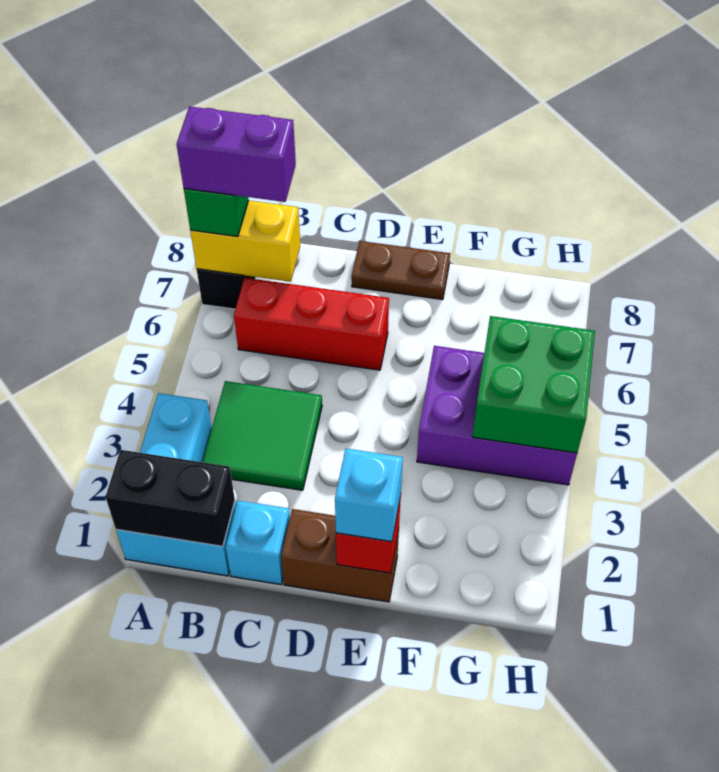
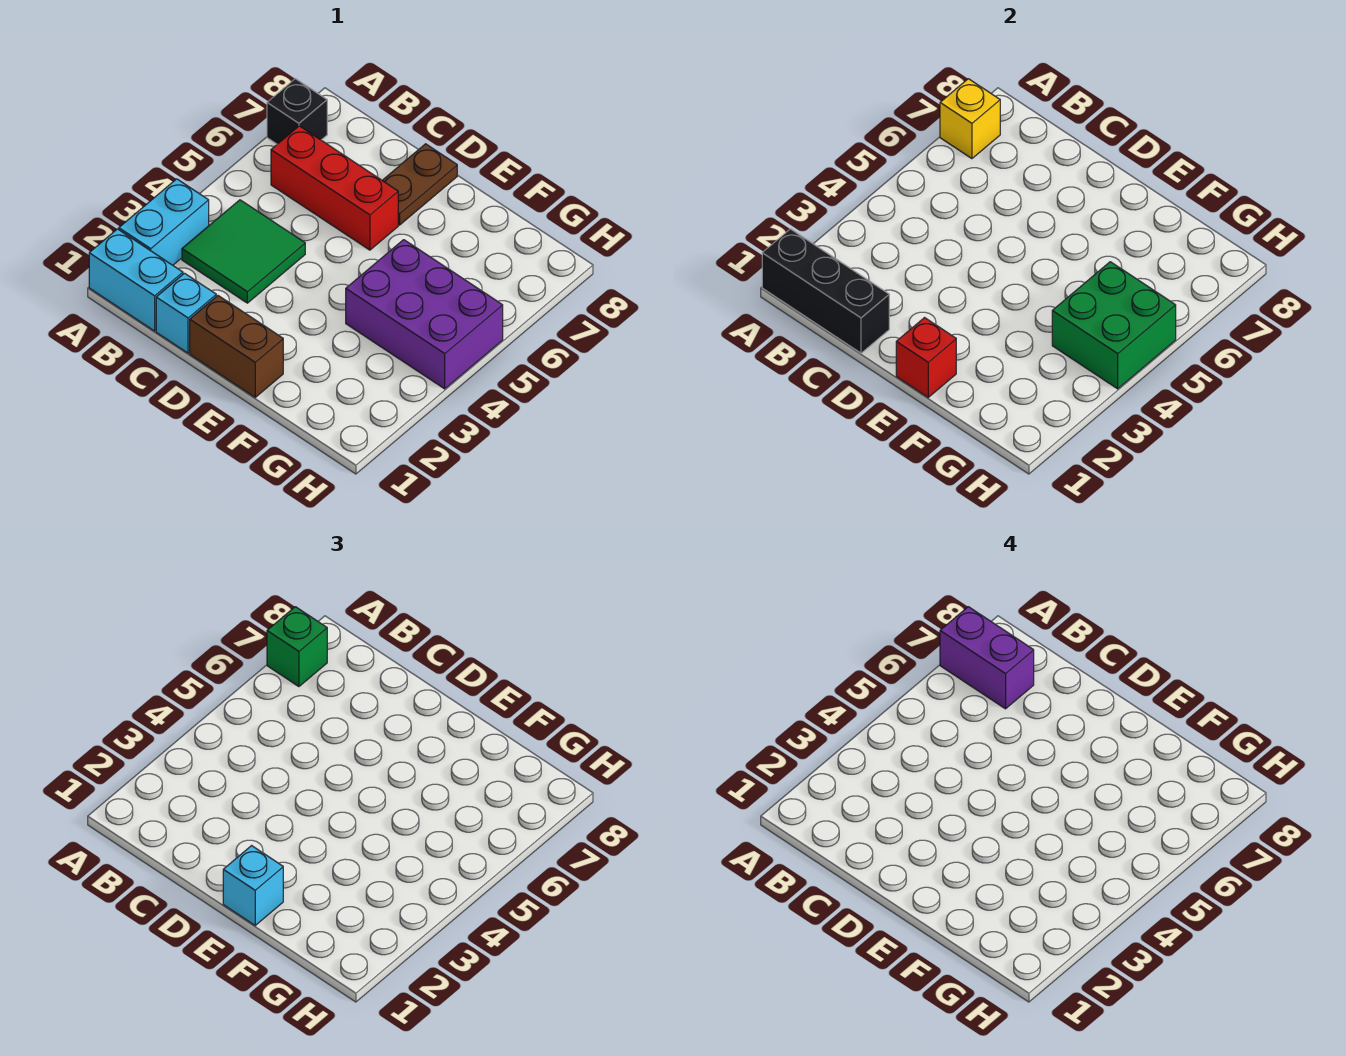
black 1x2 brick [105,450,235,546] -> black 1x3 brick [762,229,889,353]
yellow 1x2 brick [190,201,300,282] -> yellow 1x1 brick [940,79,1000,159]
brown 1x2 plate [351,241,450,300] -> brown 1x2 plate turned to [382,144,457,225]

